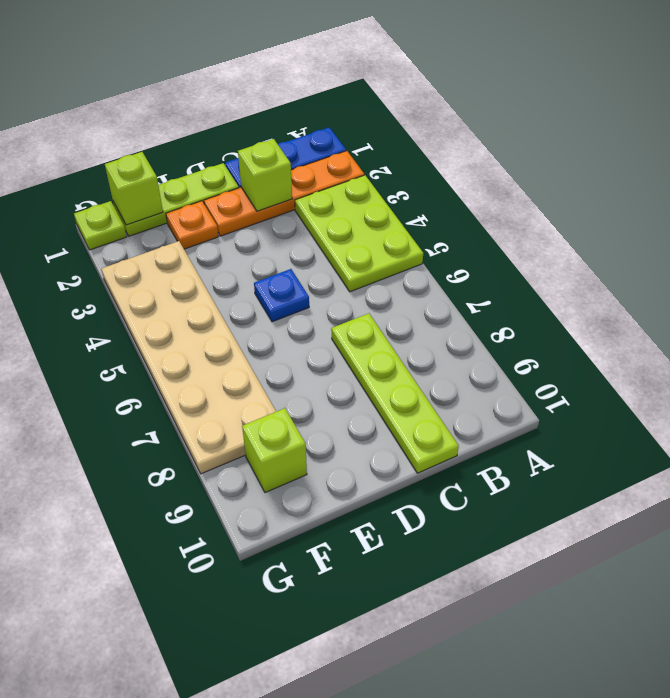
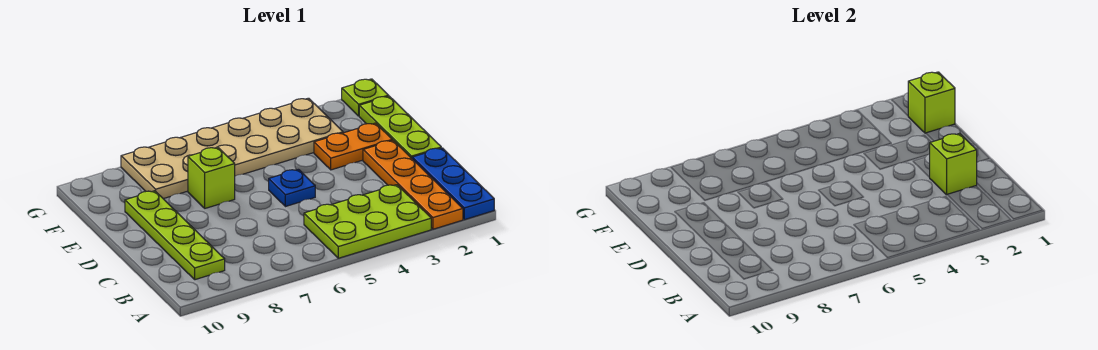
lime 1x4 plate [331,313,459,473] -> lime 1x4 plate turned to [125,191,225,280]
orange 1x1 plate [166,201,219,249] -> orange 1x2 plate [314,123,392,170]
lime 1x1 brick [242,408,307,493] -> lime 1x1 brick moved to [188,147,235,208]

